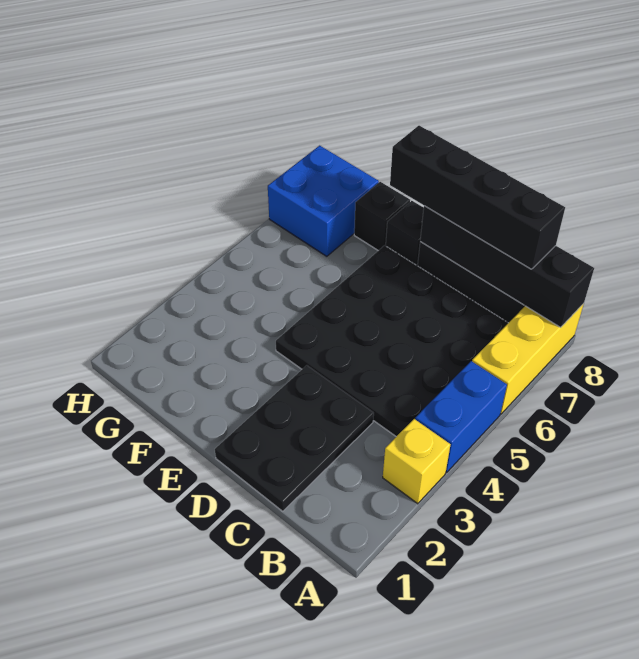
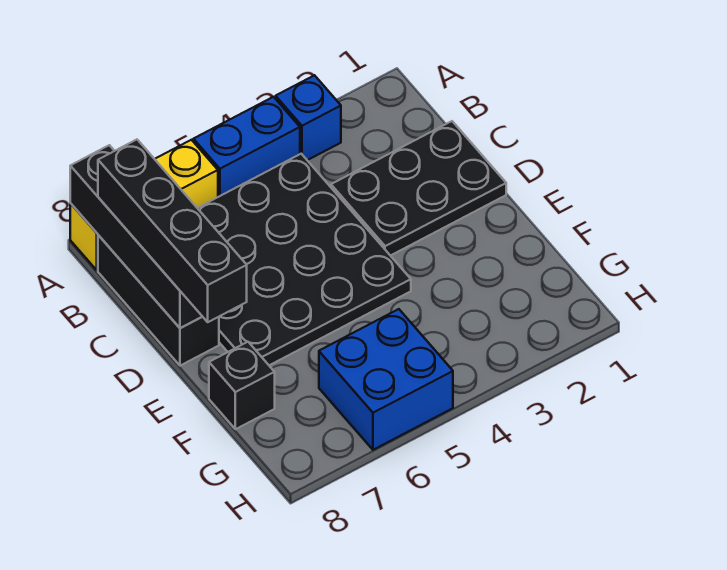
yellow 1x1 brick [383,419,450,504] -> blue 1x1 brick [276,75,341,160]
black 1x1 brick [386,201,424,266] -> none
blue 2x2 brick [268,146,379,256] -> blue 2x2 brick moved to [319,309,453,450]

